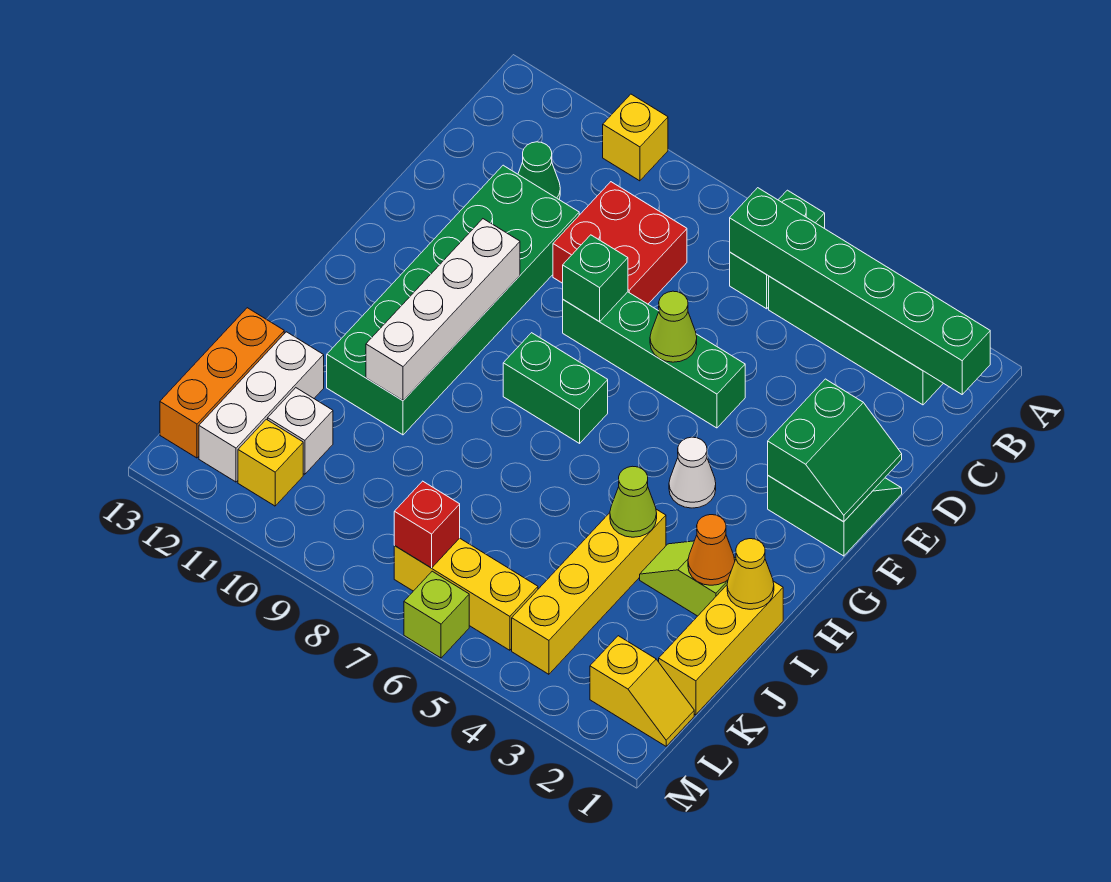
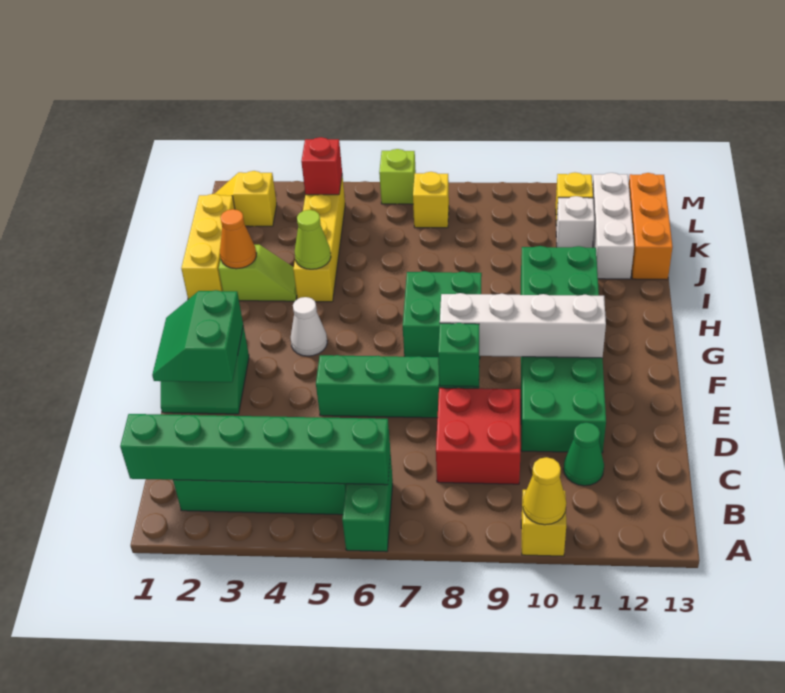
lime 1x1 cone [650,291,697,362] -> none
white 1x4 brick [366,219,520,400] -> white 1x4 brick turned to [440,293,606,358]
green 1x2 brick [503,333,608,443] -> green 2x2 brick [403,271,482,359]
yellow 1x1 cone [727,539,774,609] -> yellow 1x1 cone moved to [523,457,566,525]
yellow 1x3 brick [394,538,538,650] -> yellow 1x1 brick [413,172,449,228]
red 1x1 brick [394,481,460,568] -> red 1x1 brick moved to [301,137,342,195]

